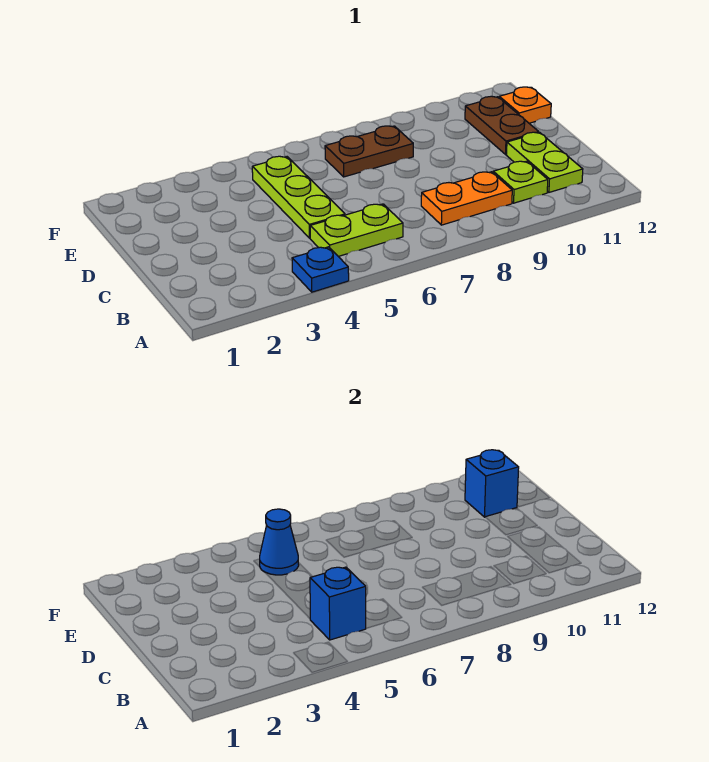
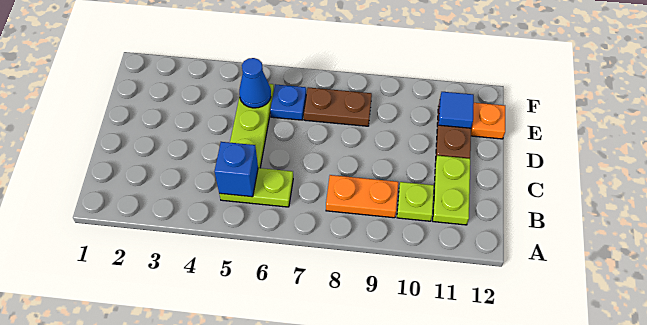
blue 1x1 plate [292,247,349,292] -> blue 1x1 plate moved to [270,84,306,120]
blue 1x1 brick [465,450,519,517] -> blue 1x1 tile [439,92,474,128]

